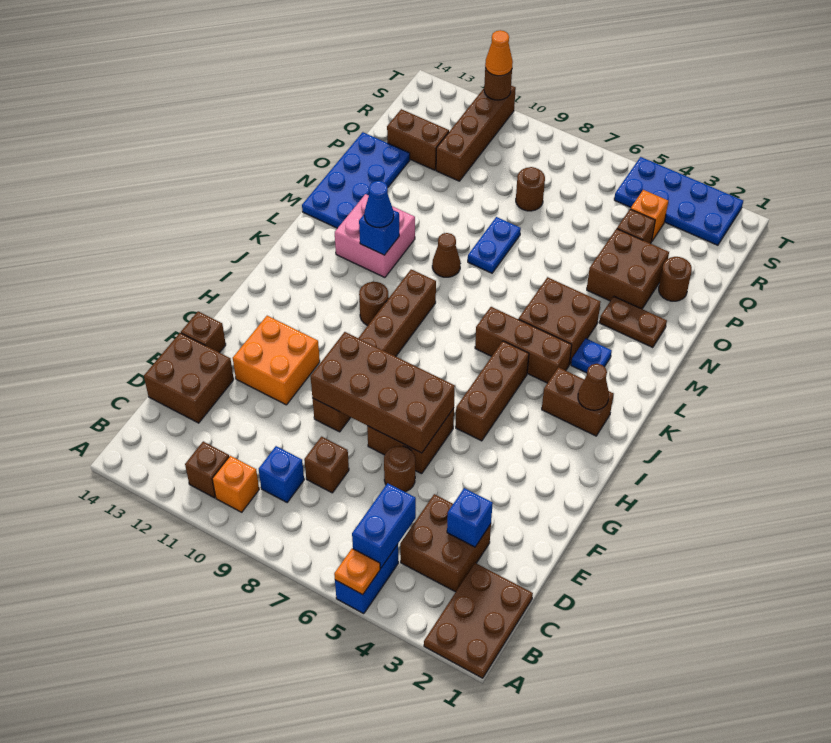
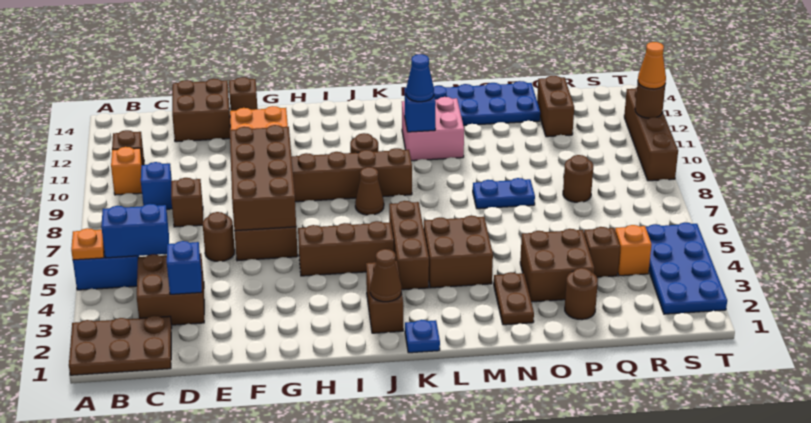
blue 1x1 plate [571,339,612,373] -> blue 1x1 plate moved to [405,320,440,353]
brown 1x1 cone [432,233,461,277] -> brown 1x1 cone moved to [355,167,384,215]
brown 1x4 brick [436,86,516,181] -> brown 1x4 brick turned to [624,88,678,181]

